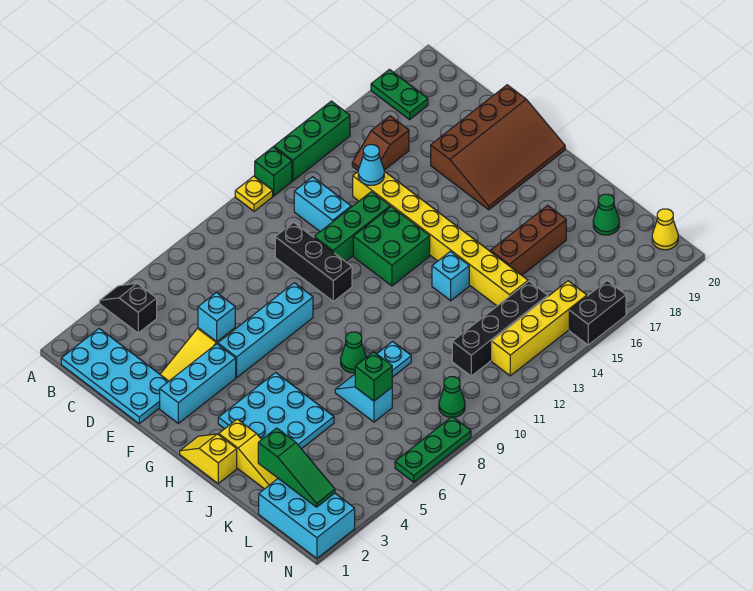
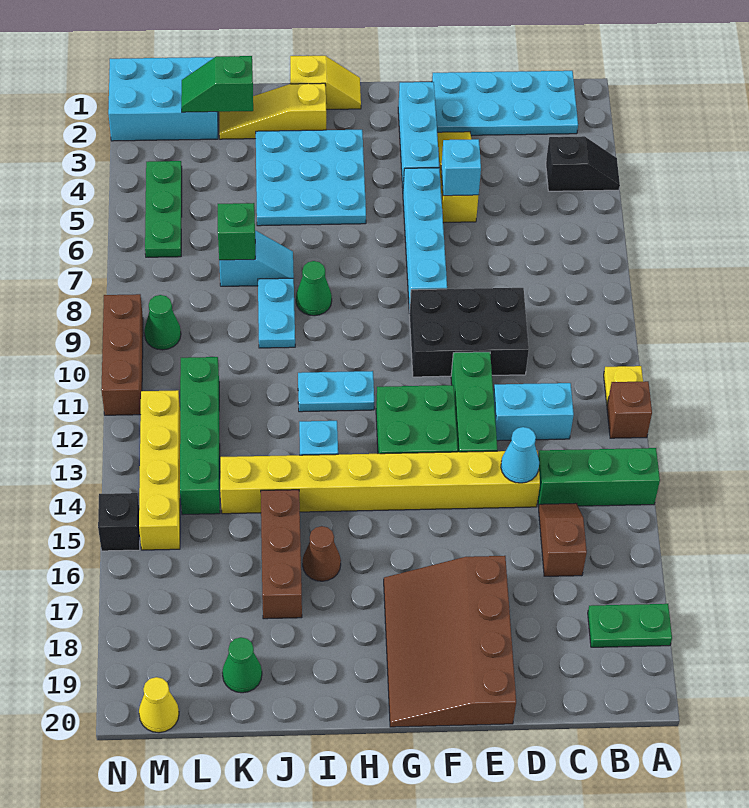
green 1x1 brick [255,147,292,196] -> brown 1x1 brick [607,381,652,438]
green 1x3 brick [274,101,350,181] -> green 1x3 brick turned to [538,448,660,507]
black 1x3 brick [275,222,352,301] -> black 2x3 brick [409,288,529,377]
none -> cyan 1x2 plate [298,371,374,412]
none -> brown 1x1 cone [303,526,341,581]
green 1x3 slope [258,428,335,507] -> green 1x2 slope [181,56,253,112]
black 1x4 brick [452,281,548,376] -> green 1x4 brick [180,357,220,515]
green 1x3 plate [395,417,471,482] -> green 1x3 plate moved to [145,161,182,257]
none -> brown 1x3 brick [101,294,143,415]
black 1x2 brick [569,281,626,345] -> black 1x1 brick [98,493,140,551]

